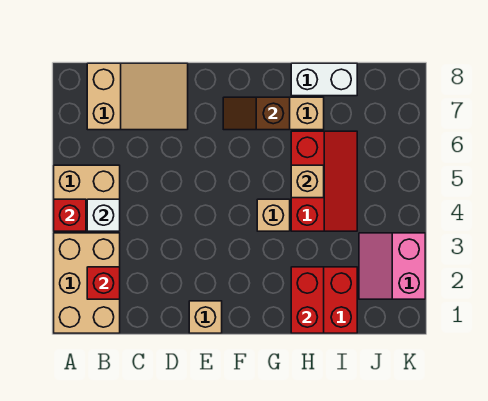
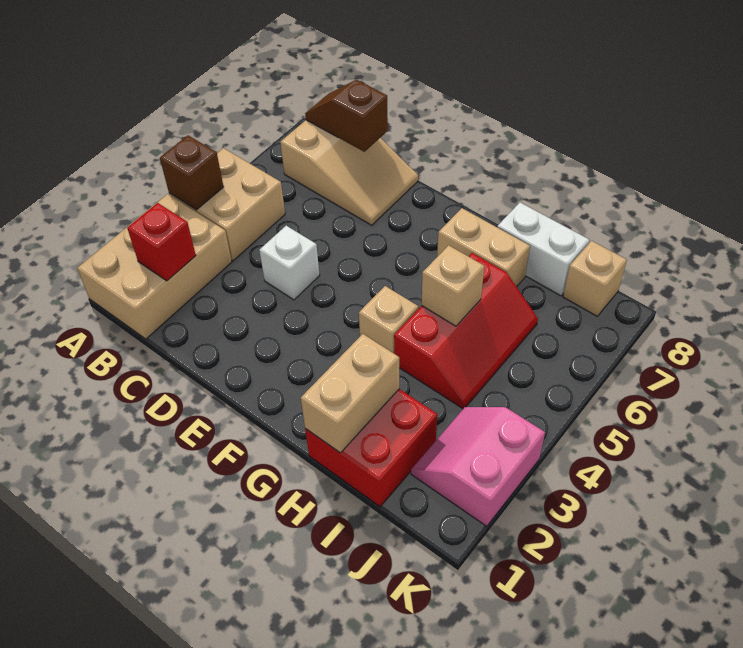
red 1x1 brick [54,199,86,231] -> brown 1x1 brick [160,135,224,210]
white 1x1 brick [87,199,120,231] -> white 1x1 brick moved to [259,226,320,300]
tan 1x1 brick [189,301,222,333] -> tan 1x1 brick moved to [563,241,627,316]
brown 1x2 slope [223,97,290,130] -> brown 1x2 slope moved to [305,80,388,152]
red 1x2 brick [291,267,324,333] -> tan 1x2 brick [301,334,399,453]

